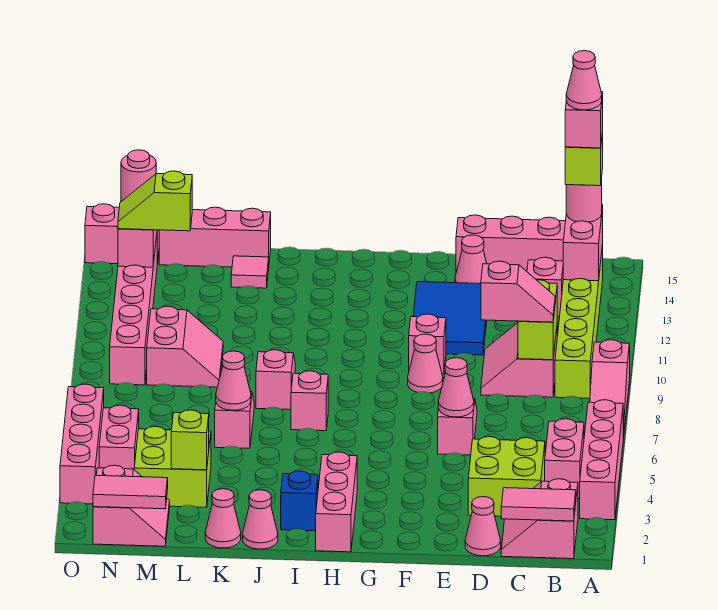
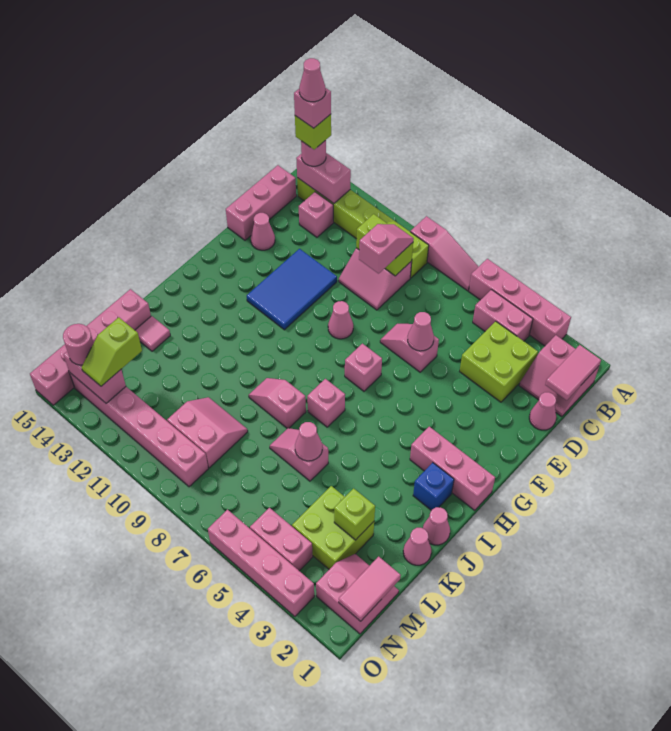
blue 2x3 tile [413,282,487,355] -> blue 2x3 tile turned to [247,249,337,330]
pink 1x1 brick [409,314,446,374] -> pink 1x1 brick moved to [345,344,382,391]

